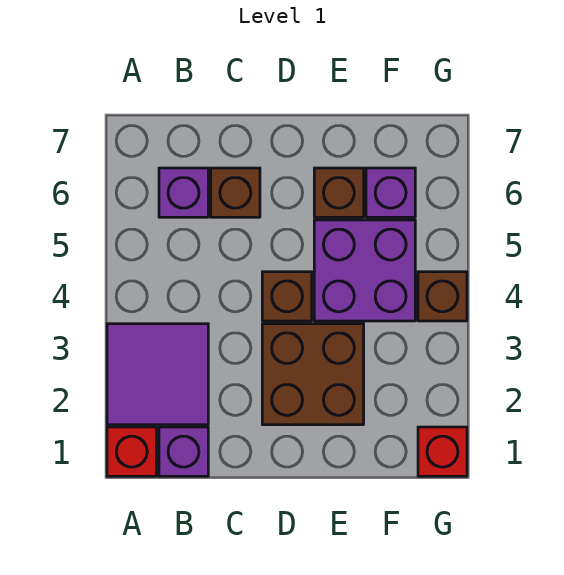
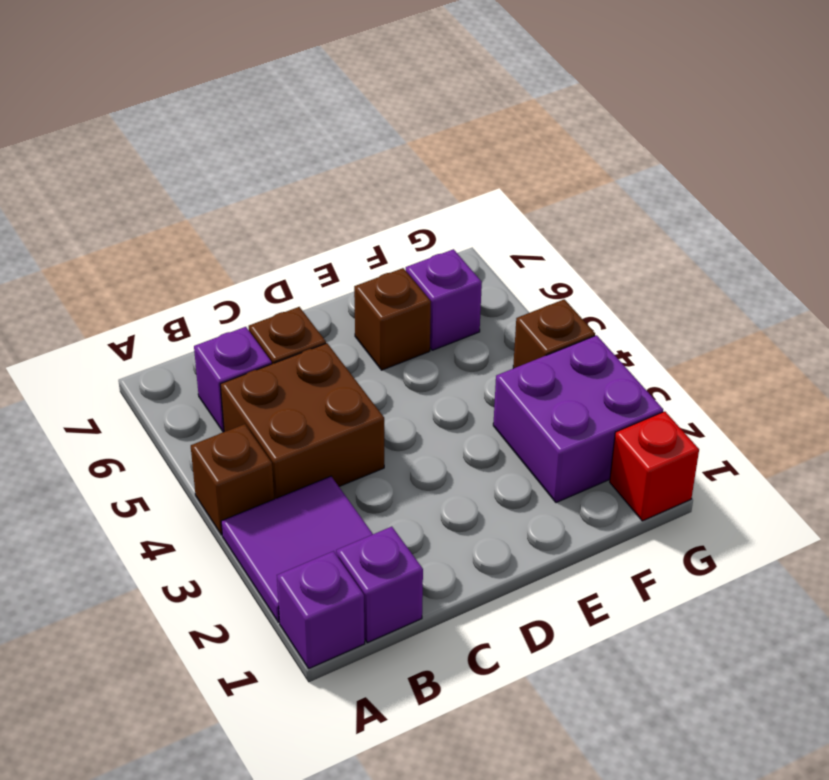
red 1x1 brick [107,427,156,476] -> purple 1x1 brick [277,551,365,668]
brown 2x2 brick [262,324,364,425] -> brown 2x2 brick moved to [220,343,384,499]
brown 1x1 brick [262,272,312,321] -> brown 1x1 brick moved to [191,424,274,535]
purple 2x2 brick [314,220,415,321] -> purple 2x2 brick moved to [493,335,663,503]

